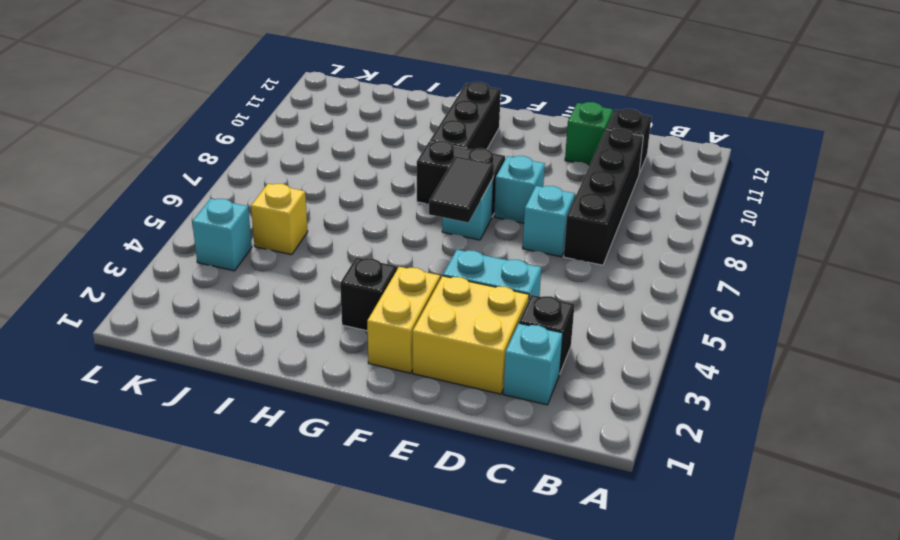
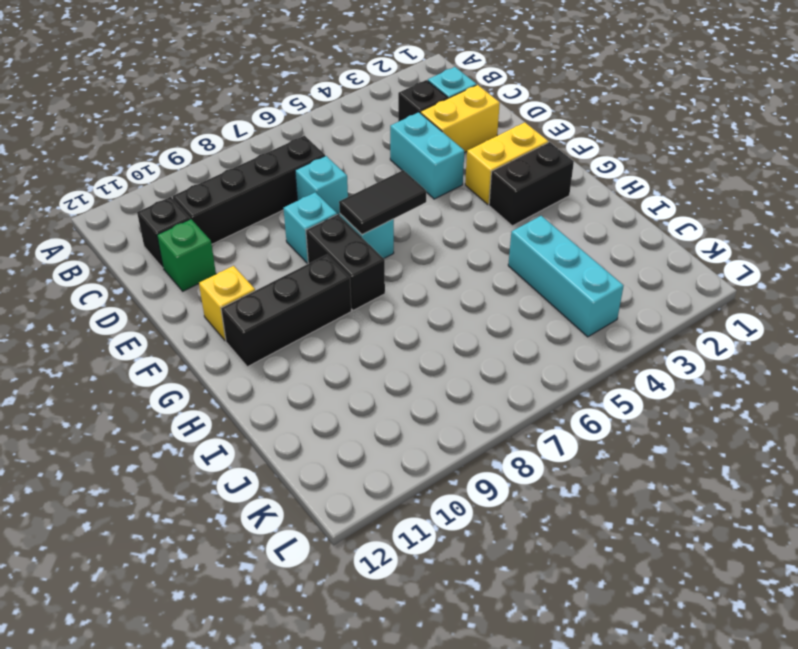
yellow 2x2 brick [413,276,529,394] -> yellow 1x2 brick [421,85,500,153]
black 1x1 brick [340,258,397,331] -> black 1x2 brick [489,142,574,226]
yellow 1x1 brick [251,184,308,255] -> yellow 1x1 brick moved to [199,266,255,341]
cyan 1x1 brick [192,199,252,271] -> cyan 1x3 brick [508,216,624,337]

